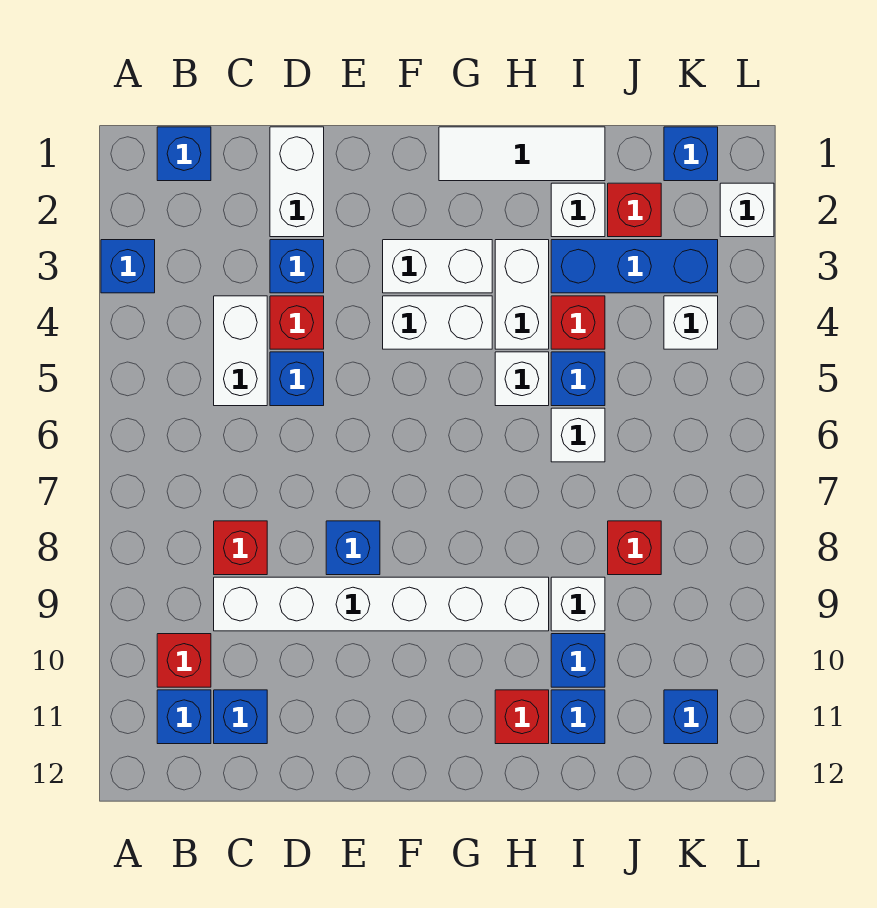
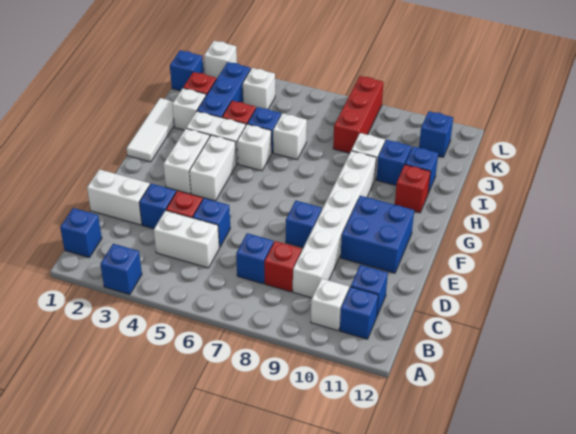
red 1x1 brick [157,634,211,687] -> white 1x1 brick [311,278,349,331]
none -> blue 1x1 brick [236,233,273,284]
none -> blue 2x2 brick [341,196,414,273]
red 1x1 brick [608,521,661,575] -> red 1x3 brick [333,76,384,153]

